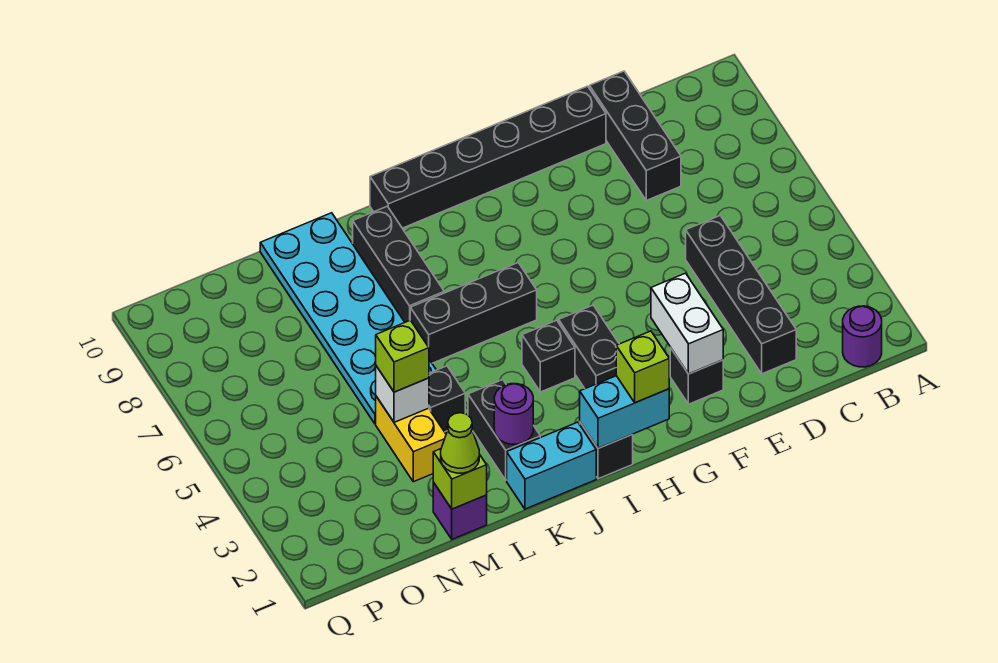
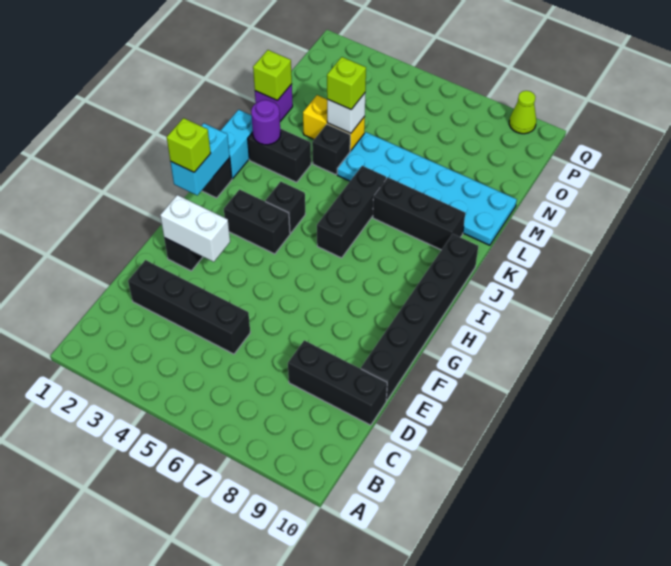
purple 1x1 round brick [843,306,882,367] -> none
lime 1x1 cone [441,413,479,473] -> lime 1x1 cone moved to [509,91,536,134]

